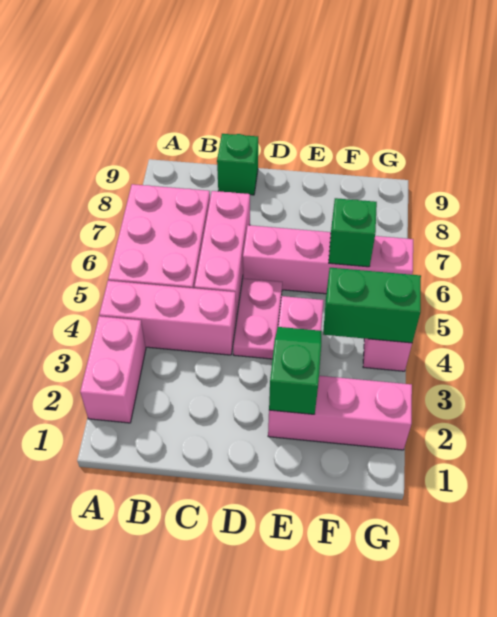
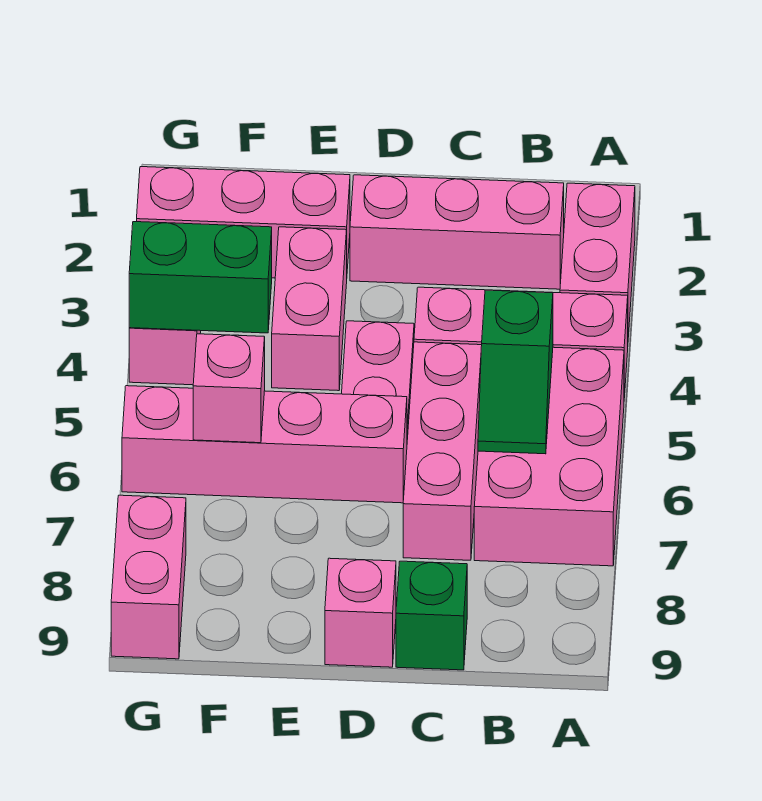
none -> pink 1x3 brick [350,175,564,289]
none -> pink 1x1 brick [325,558,396,667]
green 1x2 slope [269,327,321,414] -> green 1x2 slope moved to [478,290,553,454]
green 1x1 brick [329,198,377,267] -> pink 1x1 brick [193,334,265,443]
none -> pink 1x2 brick [111,495,186,659]

